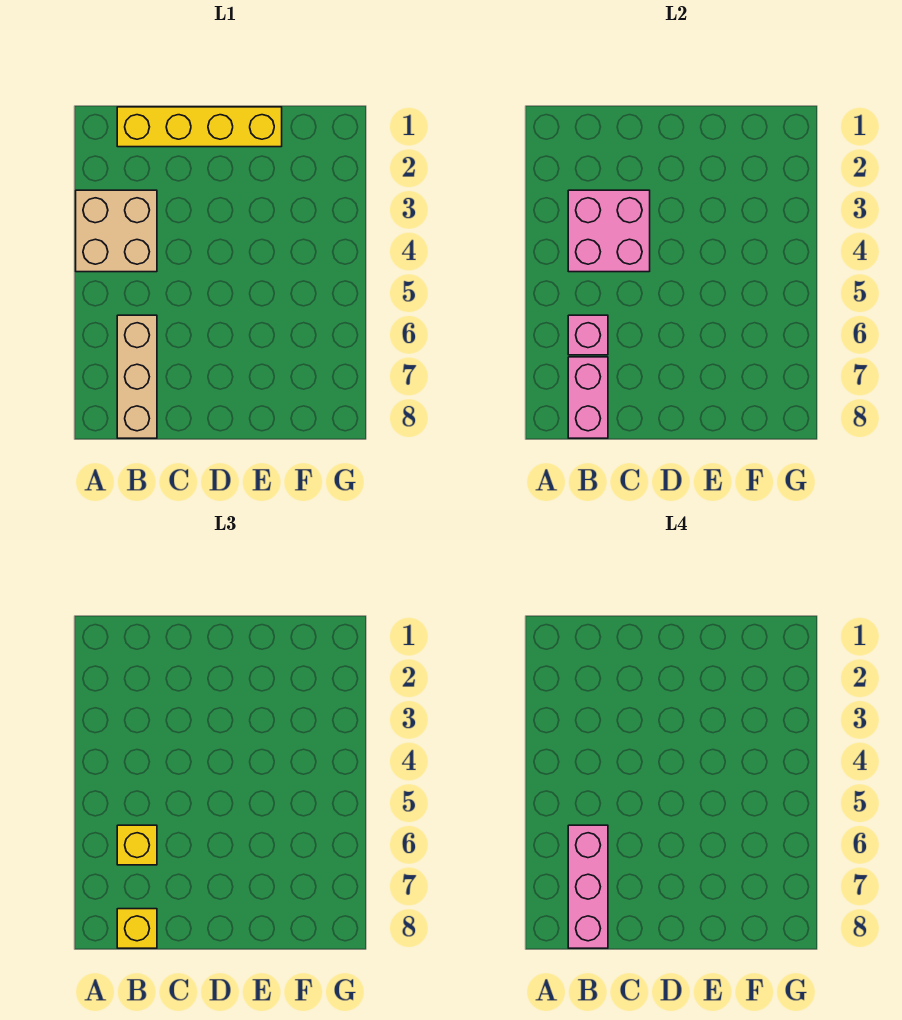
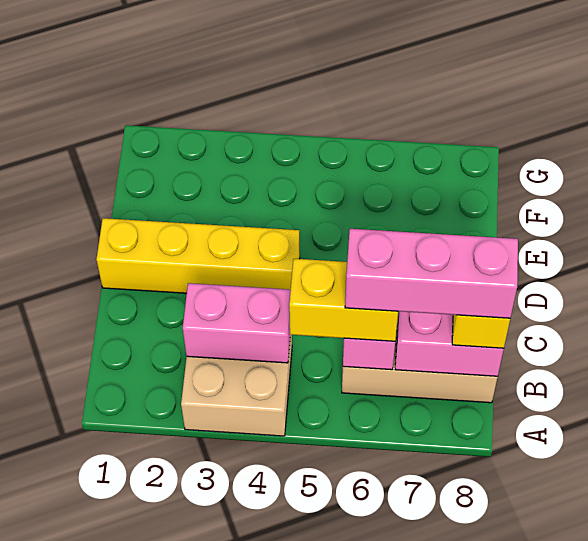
yellow 1x4 brick [117,107,282,147] -> yellow 1x4 brick turned to [96,218,300,293]
pink 2x2 brick [568,190,650,272] -> pink 1x2 brick [183,283,291,363]
yellow 1x1 brick [117,825,157,865] -> yellow 1x2 brick [289,259,398,341]

